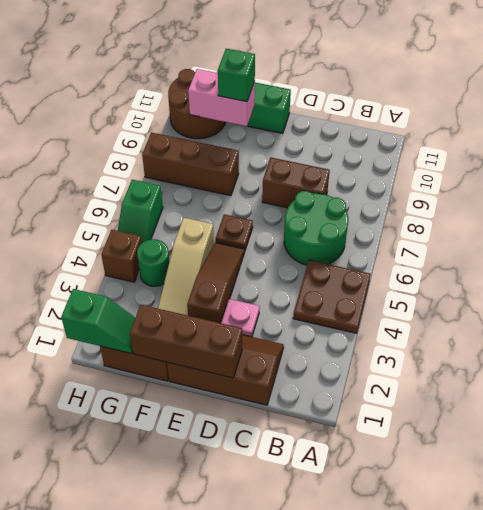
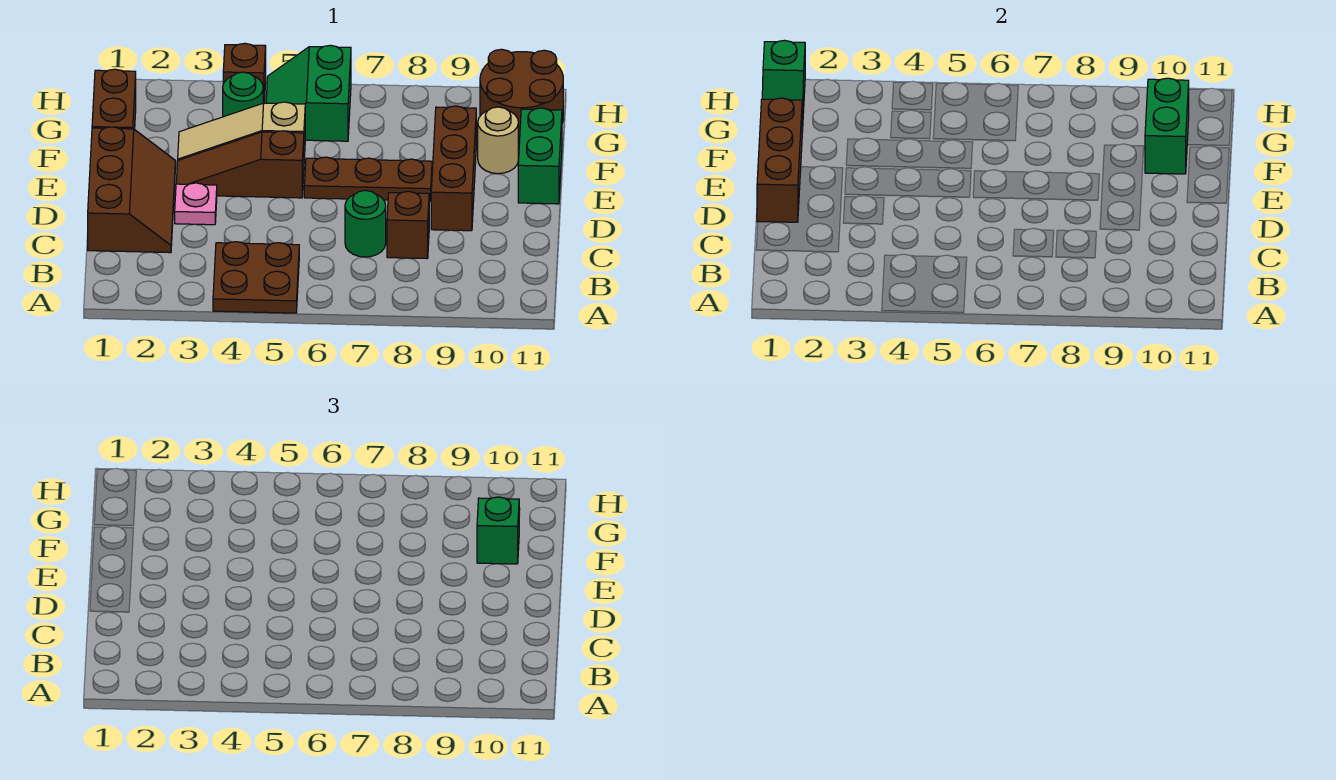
green 2x2 round brick [284,191,348,265] -> green 1x1 round brick [345,190,386,257]
brown 1x2 brick [262,157,330,208] -> brown 1x1 brick [387,191,429,259]
brown 1x3 slope [187,242,245,323] -> brown 1x3 slope turned to [176,131,304,198]
brown 1x1 plate [216,214,253,250] -> brown 1x3 plate [304,157,432,201]
brown 1x3 brick [142,132,239,196] -> brown 1x3 brick moved to [431,106,476,231]
none -> tan 1x1 round brick [478,107,518,174]
pink 1x2 brick [188,69,255,126] -> green 1x2 brick [1145,78,1189,174]
green 1x2 slope [118,180,163,243] -> green 2x2 slope [266,45,351,141]

